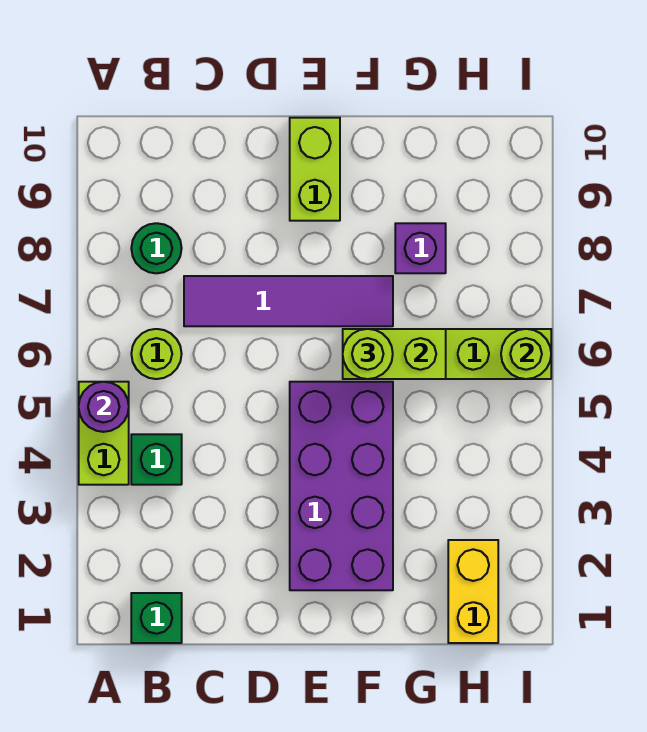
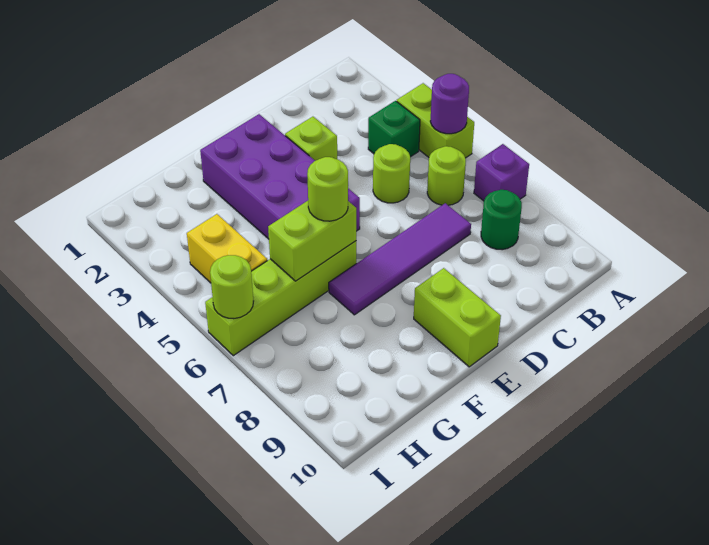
green 1x1 brick [131,593,182,643] -> none
none -> lime 1x1 round brick [373,144,410,203]
none -> lime 1x1 brick [285,117,337,161]
purple 1x1 brick [395,223,446,273] -> purple 1x1 brick moved to [474,144,529,201]
yellow 1x2 brick [448,540,498,643] -> yellow 1x2 brick moved to [187,214,267,283]

